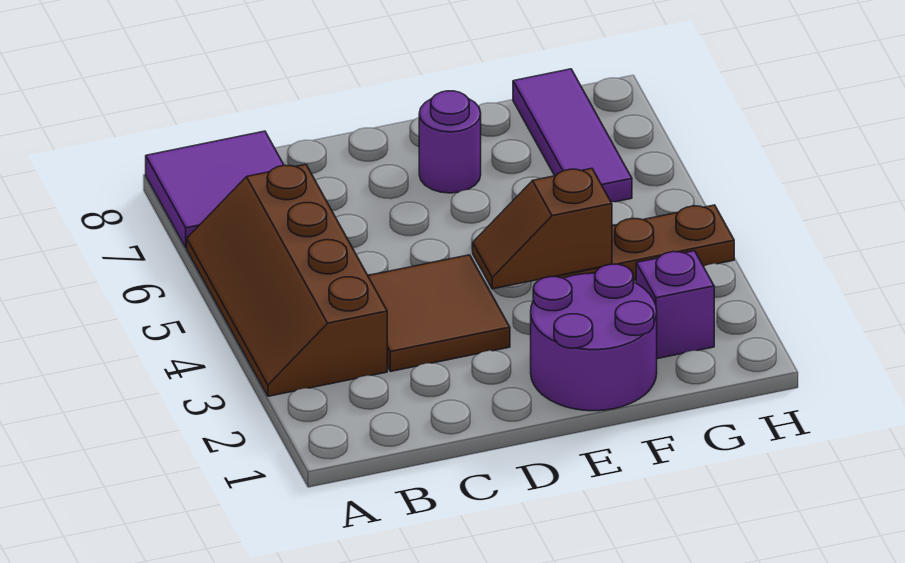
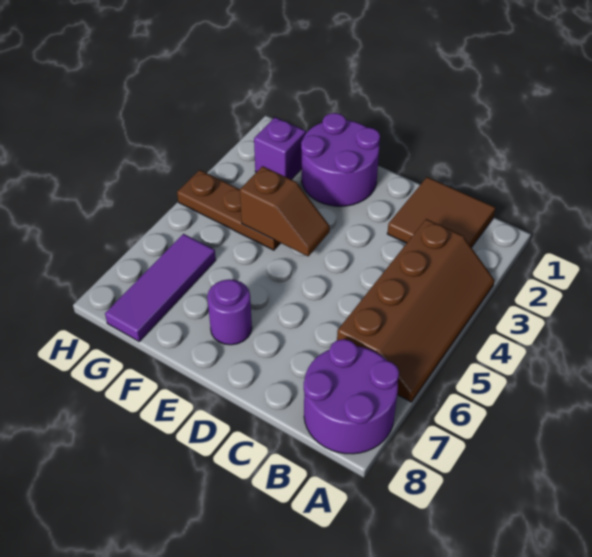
purple 2x2 tile [146,131,284,248] -> purple 2x2 round brick [304,339,399,454]
brown 2x2 tile [368,255,510,372] -> brown 2x2 tile moved to [387,177,496,248]

